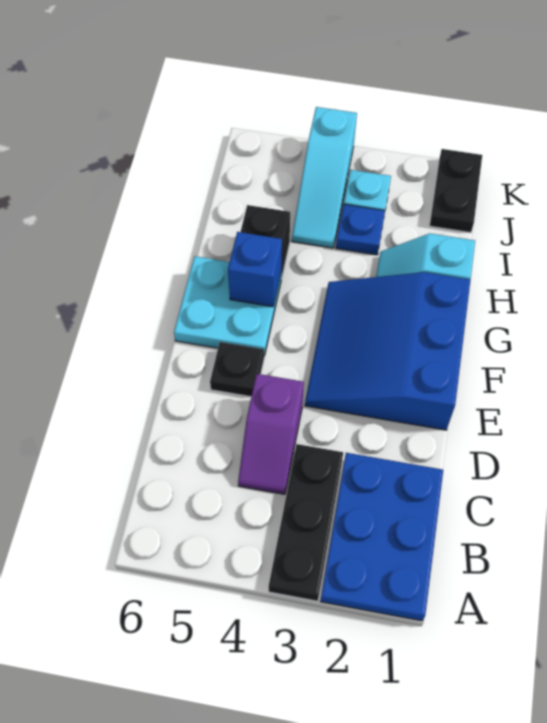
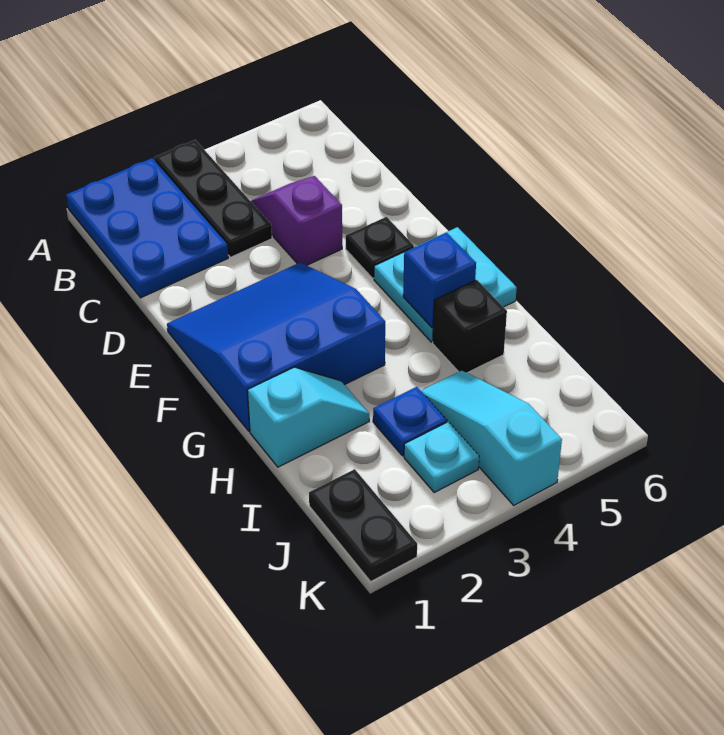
blue 3x3 slope [305,272,470,430] -> blue 3x3 slope turned to [167,263,385,431]

